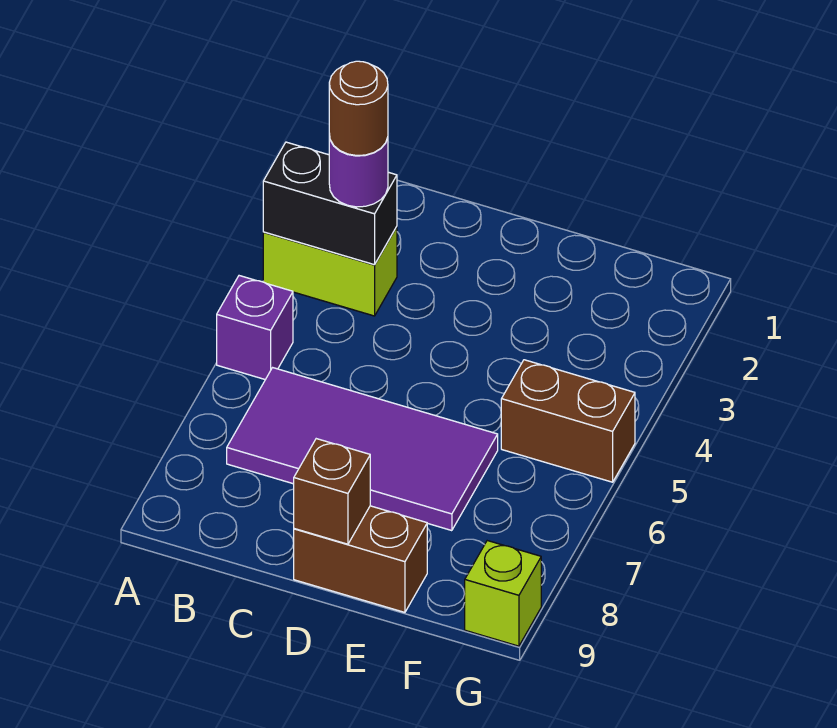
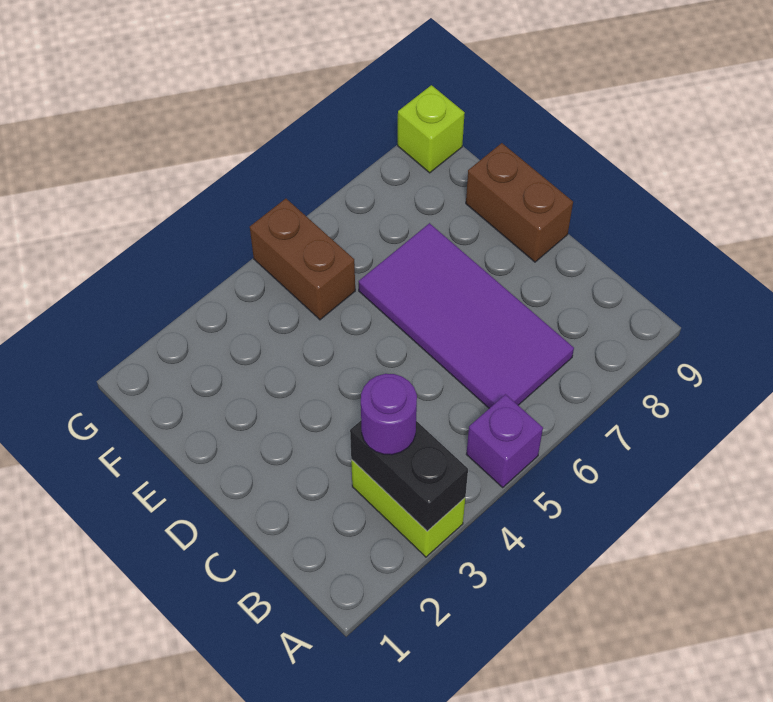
brown 1x1 round brick [329,61,388,156] -> none
brown 1x1 brick [294,439,370,544] -> none

